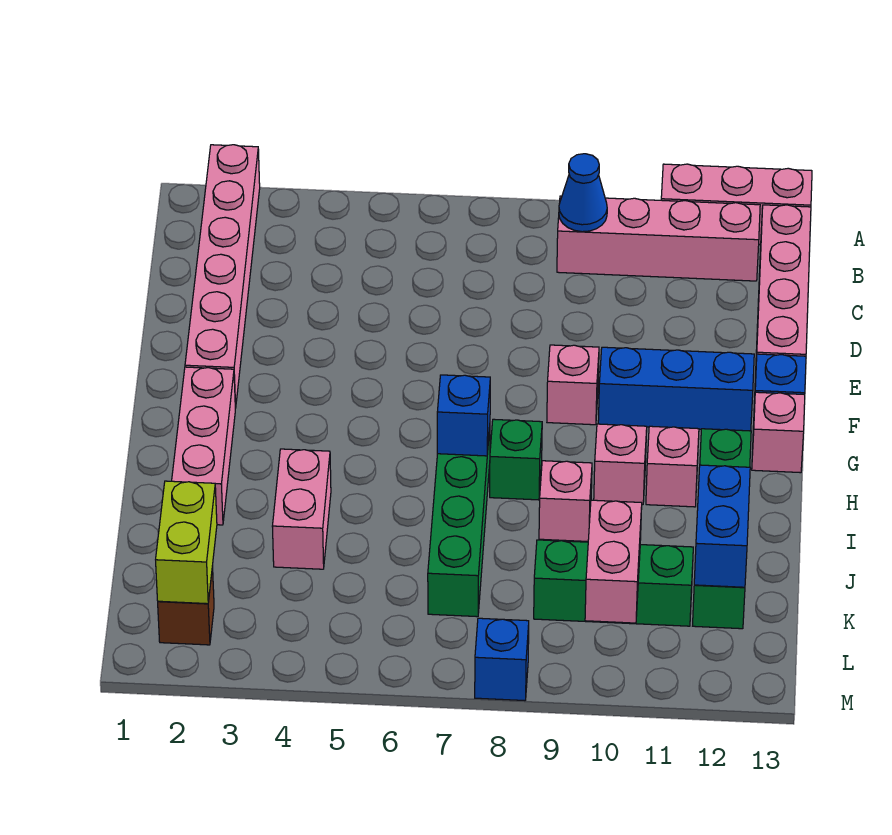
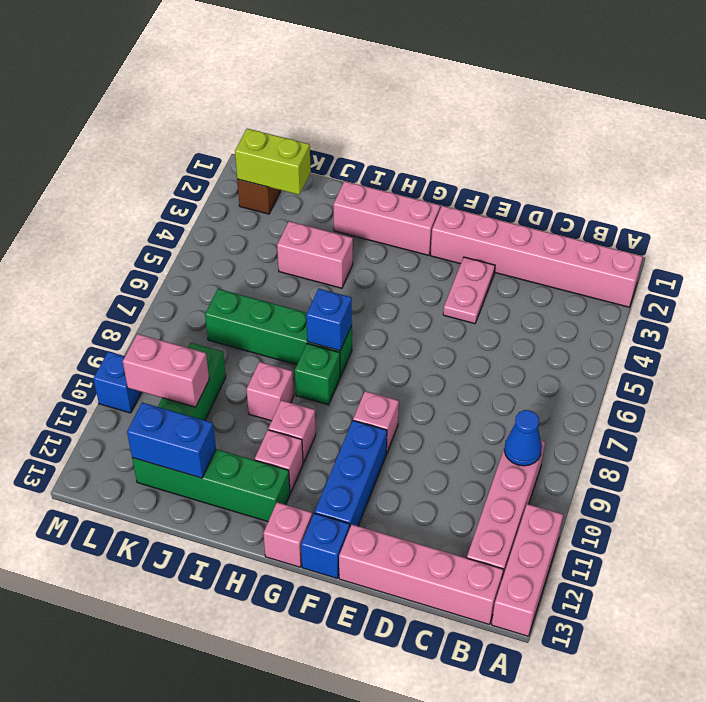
none -> pink 1x2 plate [443,257,495,324]
blue 1x1 brick [475,618,529,701] -> blue 1x1 brick moved to [93,352,142,413]

